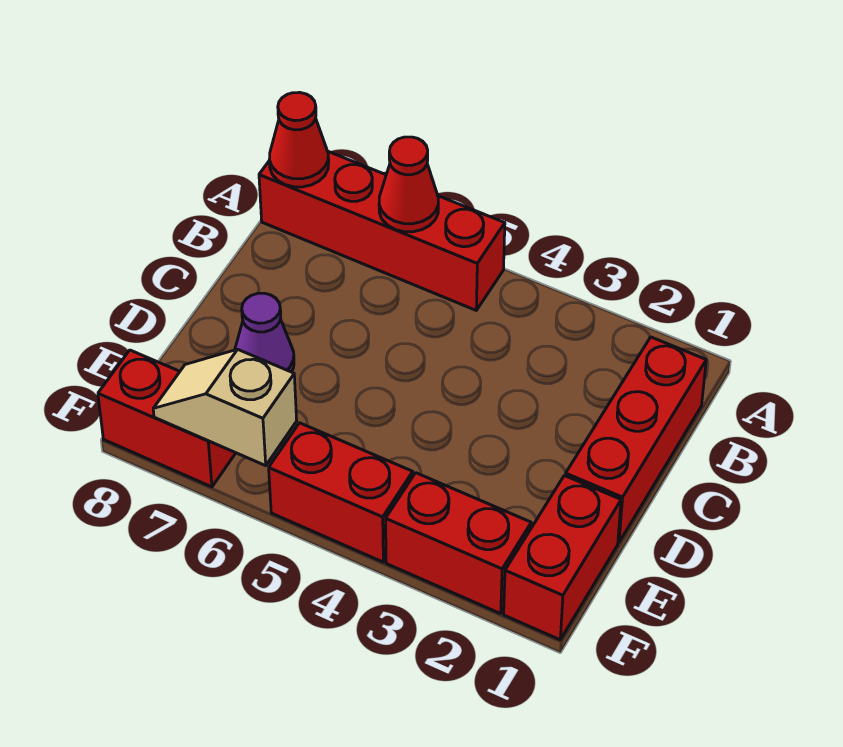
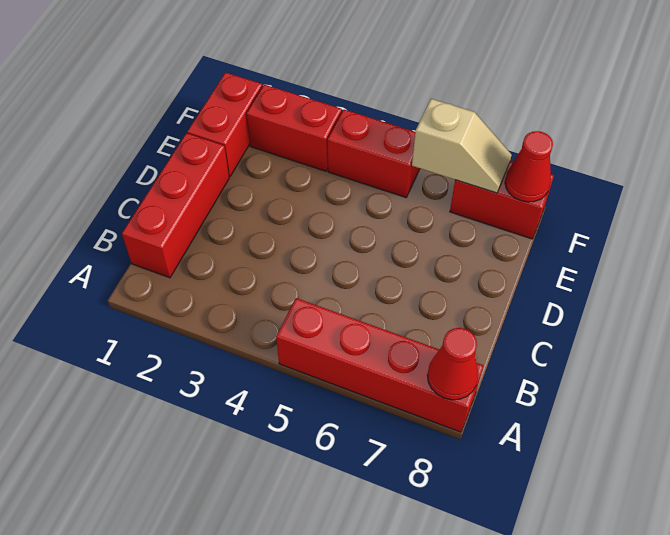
red 1x1 cone [379,137,438,232] -> red 1x1 cone moved to [505,131,553,202]
purple 1x1 cone [235,293,294,372] -> none

